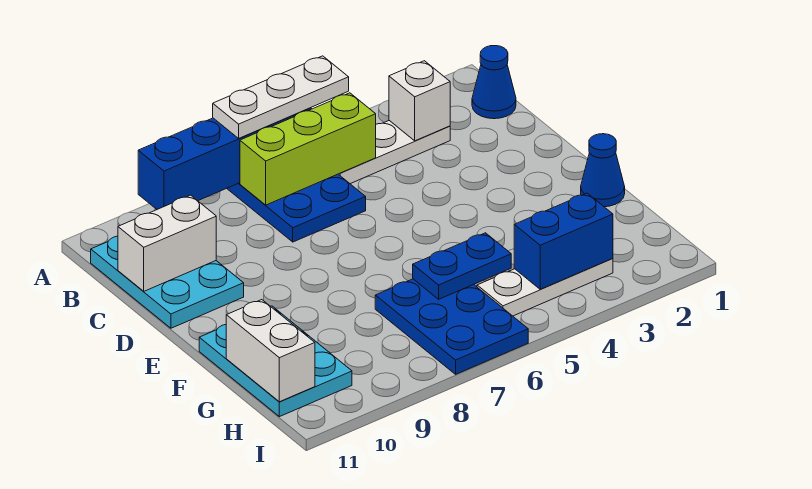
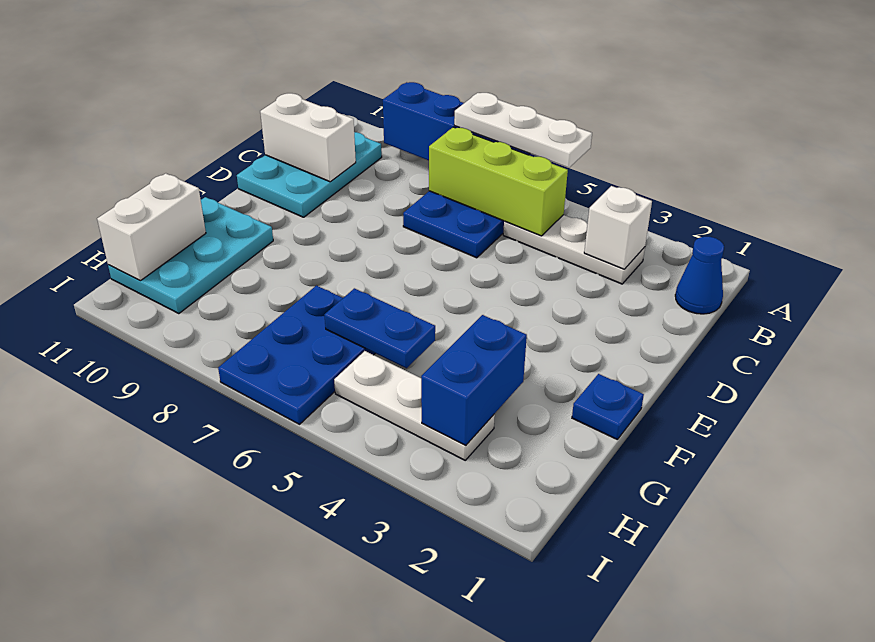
blue 1x1 cone [581,134,625,207] -> blue 1x1 plate [572,374,644,439]
blue 1x2 brick [514,193,613,289] -> blue 1x2 brick turned to [421,315,527,445]

